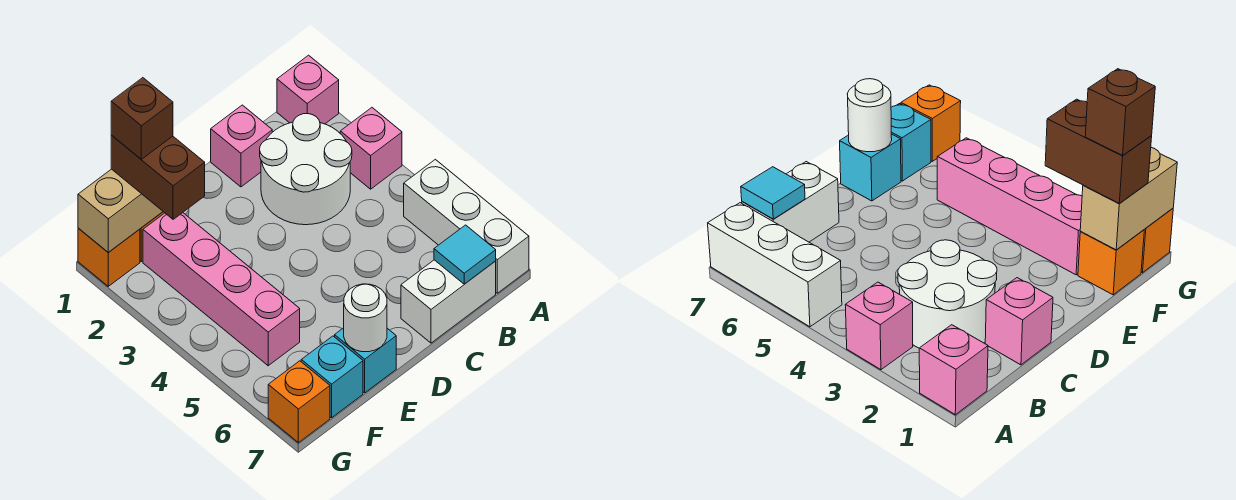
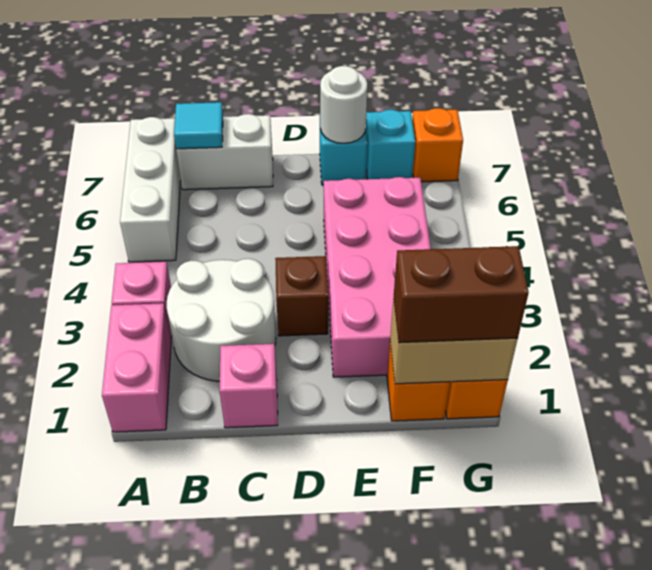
pink 1x1 brick [277,55,339,124] -> pink 1x2 brick [102,303,171,432]
brown 1x2 brick [111,135,205,219] -> brown 1x2 brick turned to [394,246,529,343]
brown 1x1 brick [111,78,173,159] -> brown 1x1 brick moved to [275,256,328,336]
pink 1x4 brick [143,213,300,366] -> pink 2x4 brick [324,177,431,377]

